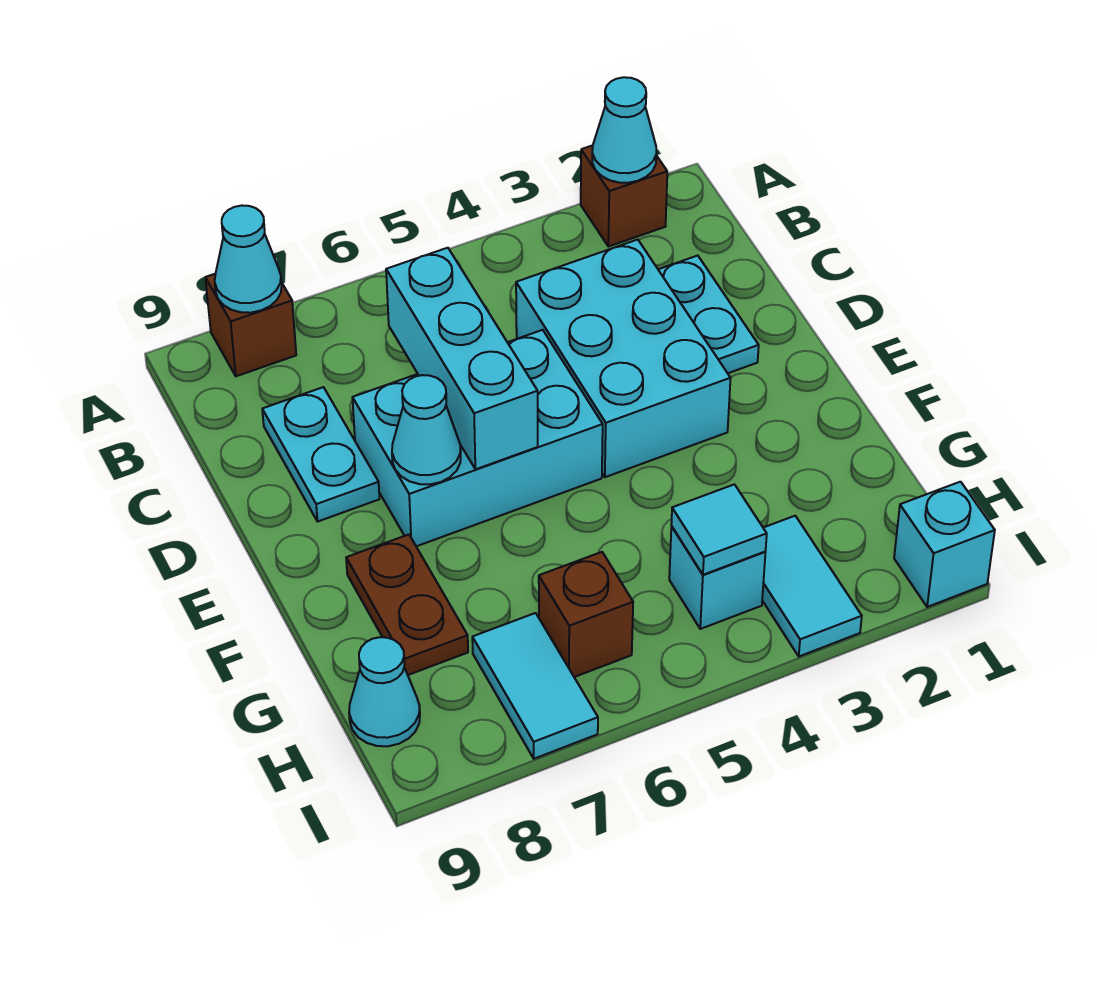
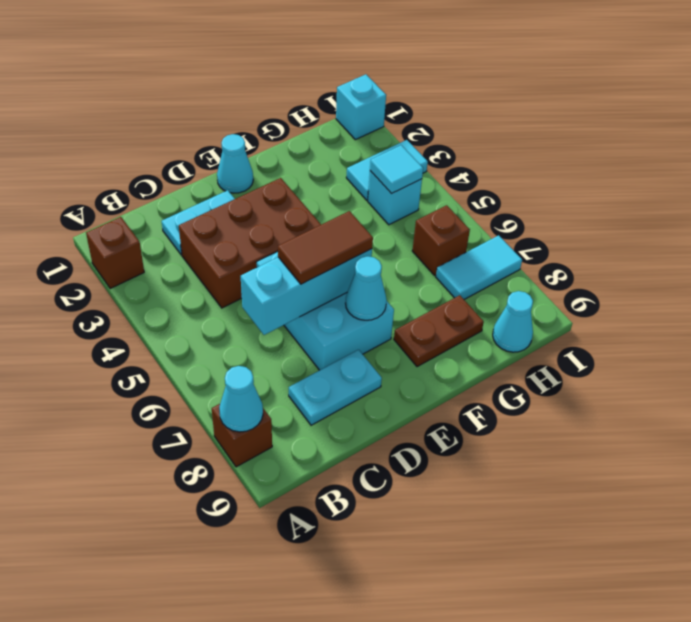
cyan 1x1 cone [592,77,656,183] -> cyan 1x1 cone moved to [217,134,253,193]
cyan 2x3 brick [516,240,730,477] -> brown 2x3 brick [179,178,321,308]
none -> brown 1x2 tile [278,211,373,284]

